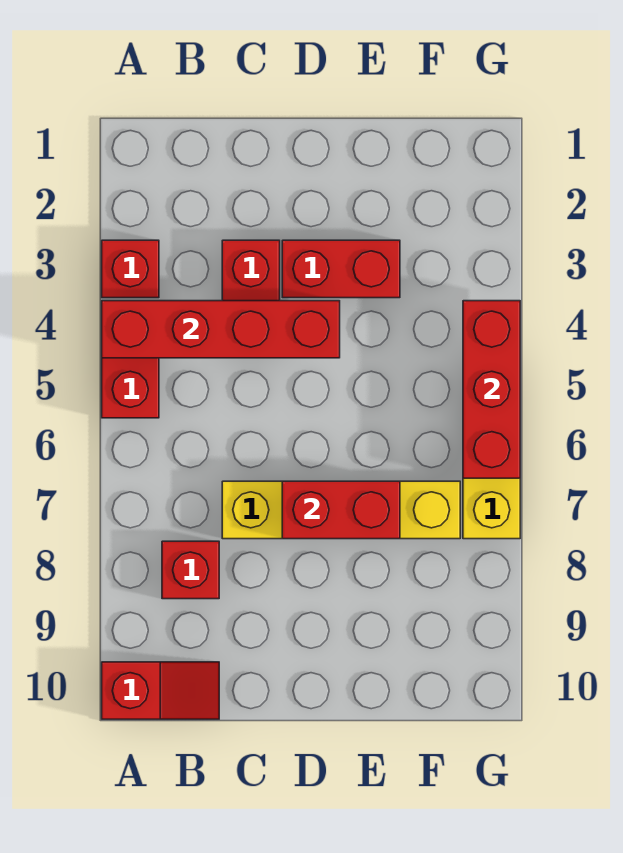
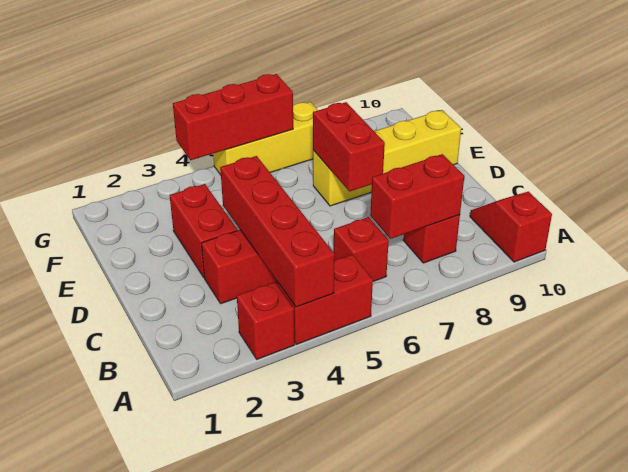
none -> red 1x1 brick [334,217,389,281]
none -> red 1x2 brick [370,154,464,239]
yellow 1x4 brick [222,481,460,539] -> yellow 1x4 brick turned to [313,110,461,206]

